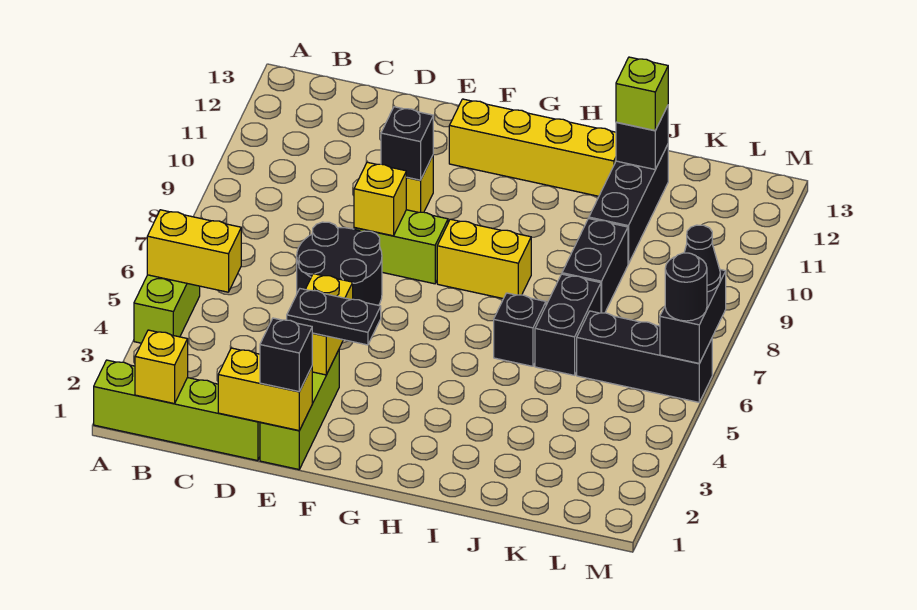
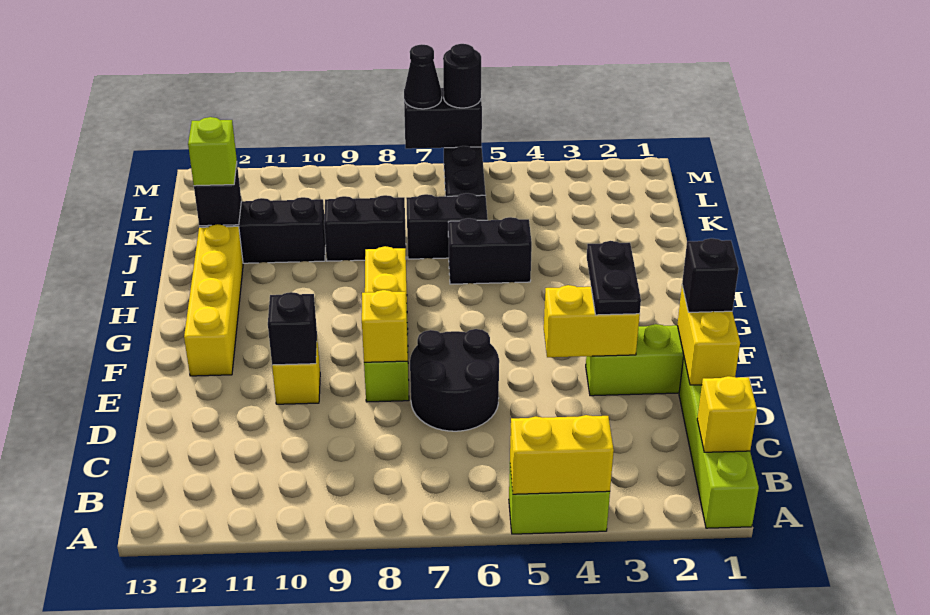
yellow 1x2 brick [147,210,241,292] -> yellow 1x2 brick turned to [510,415,614,494]
black 1x1 brick [494,293,546,366] -> black 1x2 brick [448,217,532,284]

